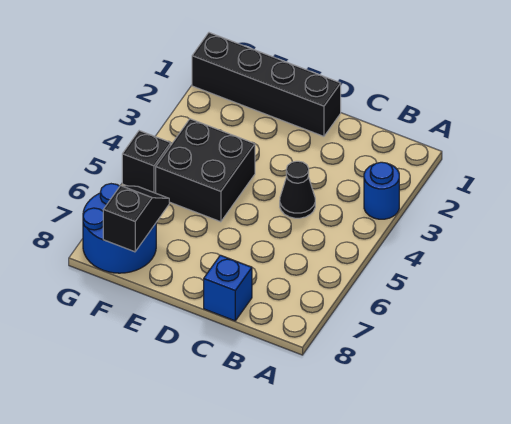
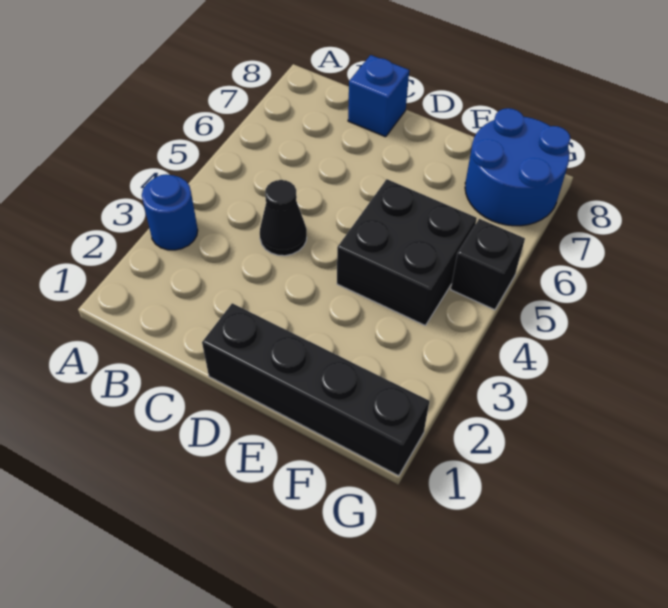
black 1x2 slope [103,186,169,252] -> none

